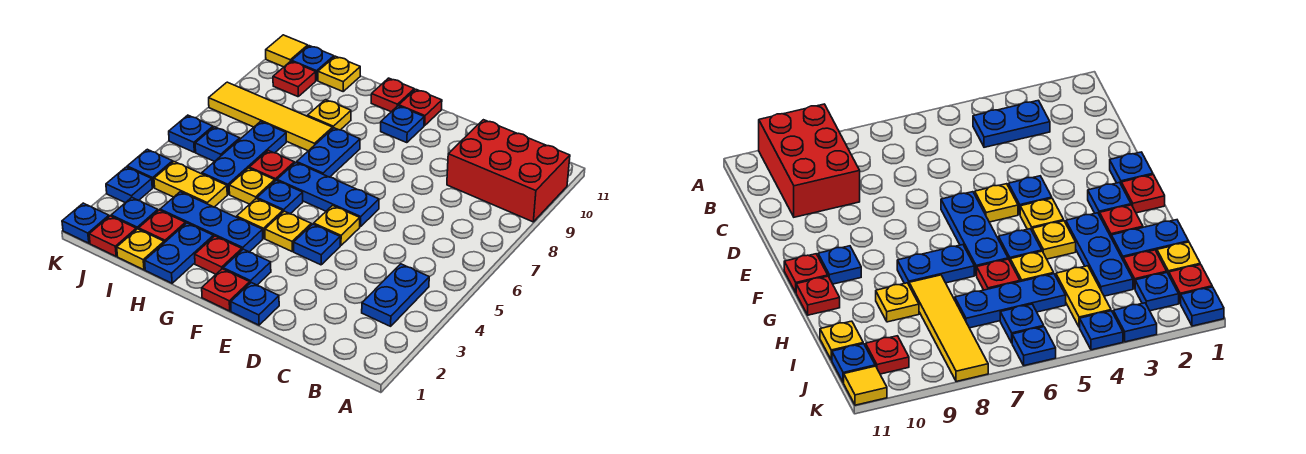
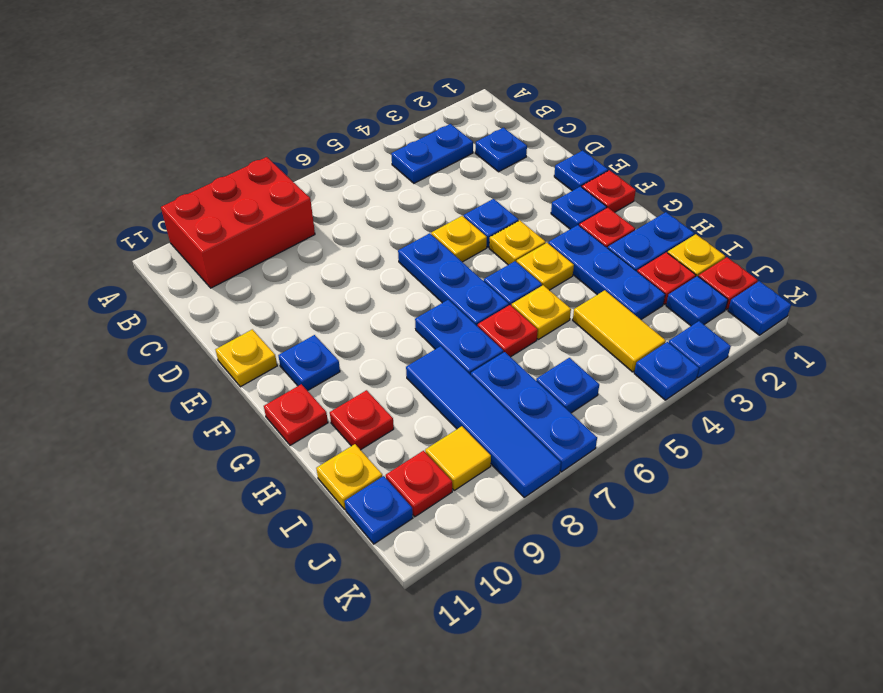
red 2x3 brick [447,120,570,222] -> red 2x3 brick turned to [161,157,315,288]
red 1x1 plate [399,89,442,126] -> red 1x1 plate moved to [330,390,394,450]
blue 1x2 plate [296,128,360,177] -> blue 1x2 plate turned to [415,300,503,375]
yellow 1x4 tile [209,82,333,151] -> blue 1x4 tile [406,346,561,497]
yellow 1x1 plate [308,100,351,130] -> yellow 1x1 plate moved to [215,329,277,387]
yellow 1x2 plate [154,162,227,207] -> yellow 1x2 tile [573,290,666,372]
blue 1x3 plate [202,121,286,194] -> blue 1x3 plate turned to [471,352,597,472]
blue 1x1 plate [169,115,213,152] -> blue 1x1 plate moved to [475,128,527,172]
yellow 1x1 tile [266,35,308,67] -> yellow 1x1 tile moved to [425,426,491,490]

